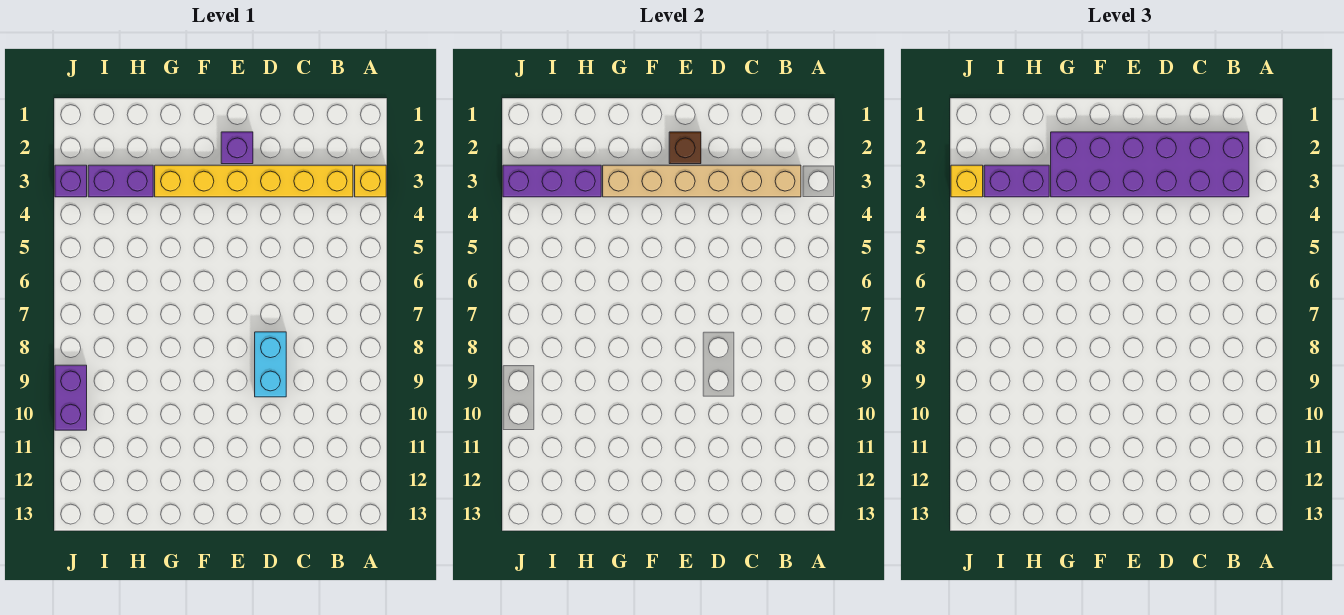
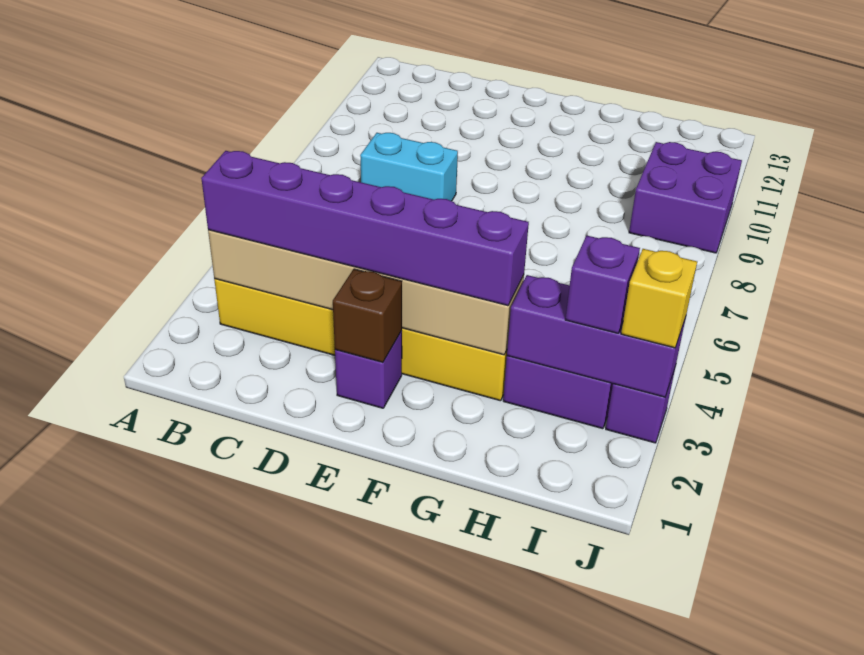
yellow 1x1 brick [355,165,386,197] -> none
purple 2x6 brick [1051,132,1249,197] -> purple 1x6 brick [201,151,529,306]
cyan 1x2 brick [255,332,286,397] -> cyan 1x2 brick turned to [360,133,458,201]
purple 1x2 brick [984,165,1049,197] -> purple 1x1 brick [565,236,640,333]
purple 1x2 brick [55,365,87,430] -> purple 2x2 brick [629,142,742,253]

